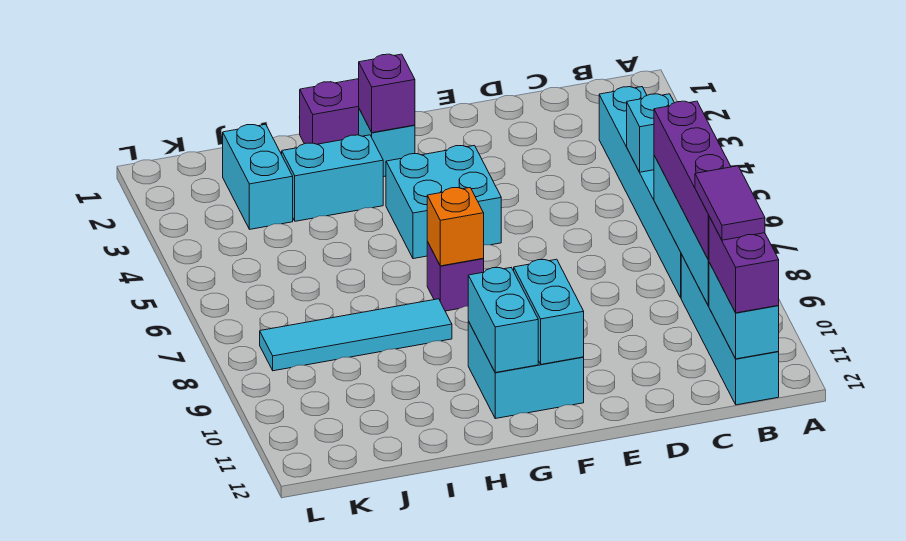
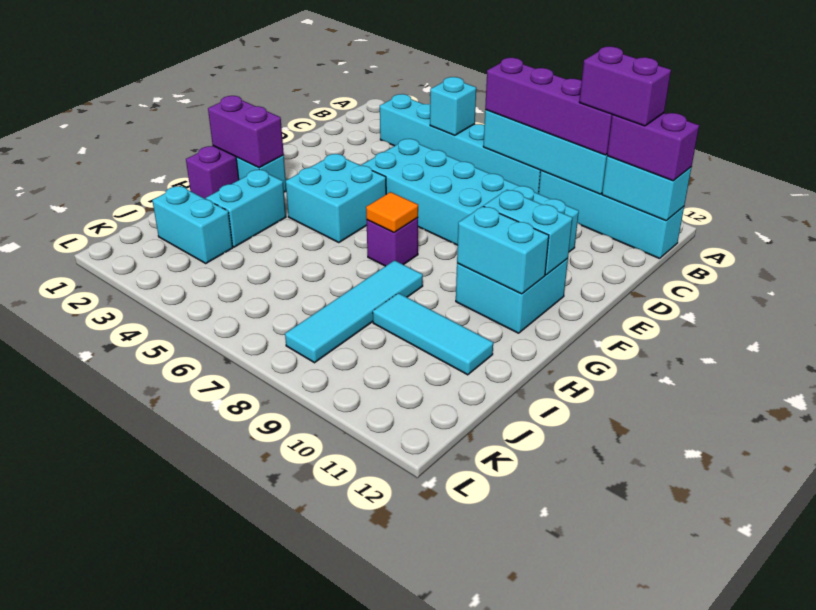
purple 1x2 tile [695,166,765,240] -> purple 1x2 brick [579,47,671,126]
none -> cyan 2x6 brick [362,139,579,252]
purple 1x1 brick [359,54,415,133] -> purple 1x2 brick [208,96,284,168]
orange 1x1 brick [427,188,484,266] -> orange 1x1 tile [366,192,418,233]
none -> cyan 1x3 tile [373,293,493,375]

